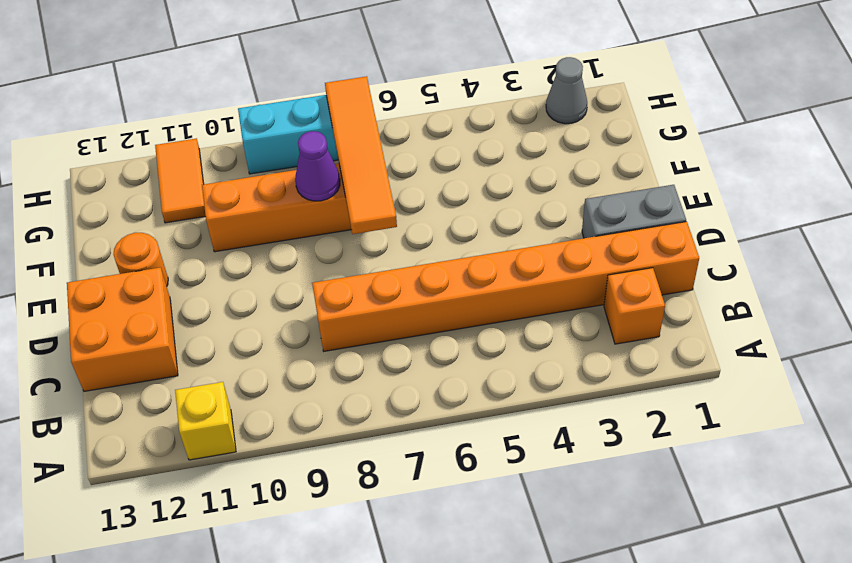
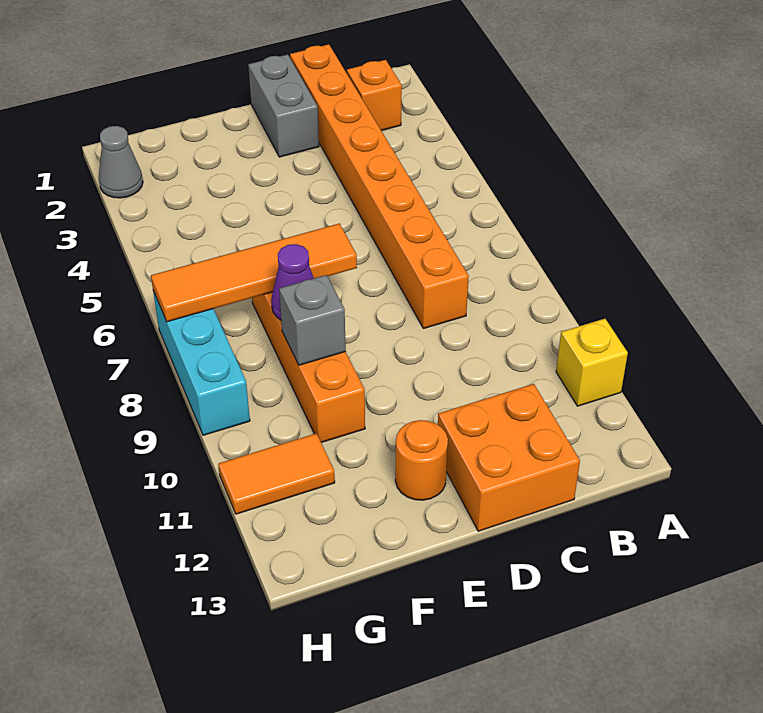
none -> grey 1x1 brick [279,275,346,365]

